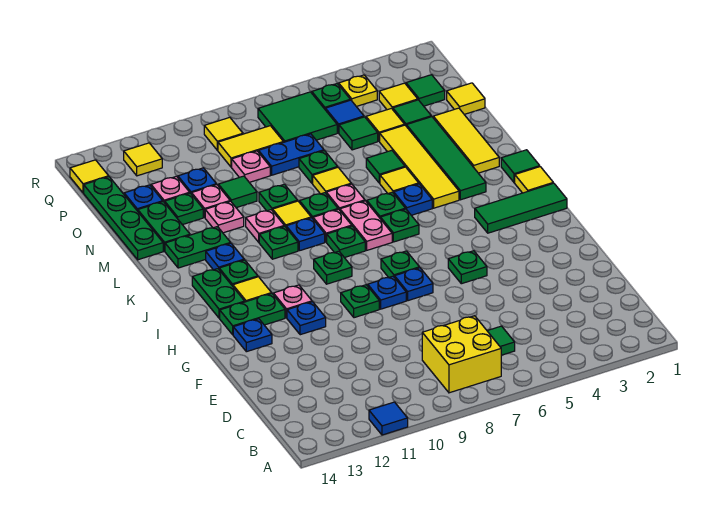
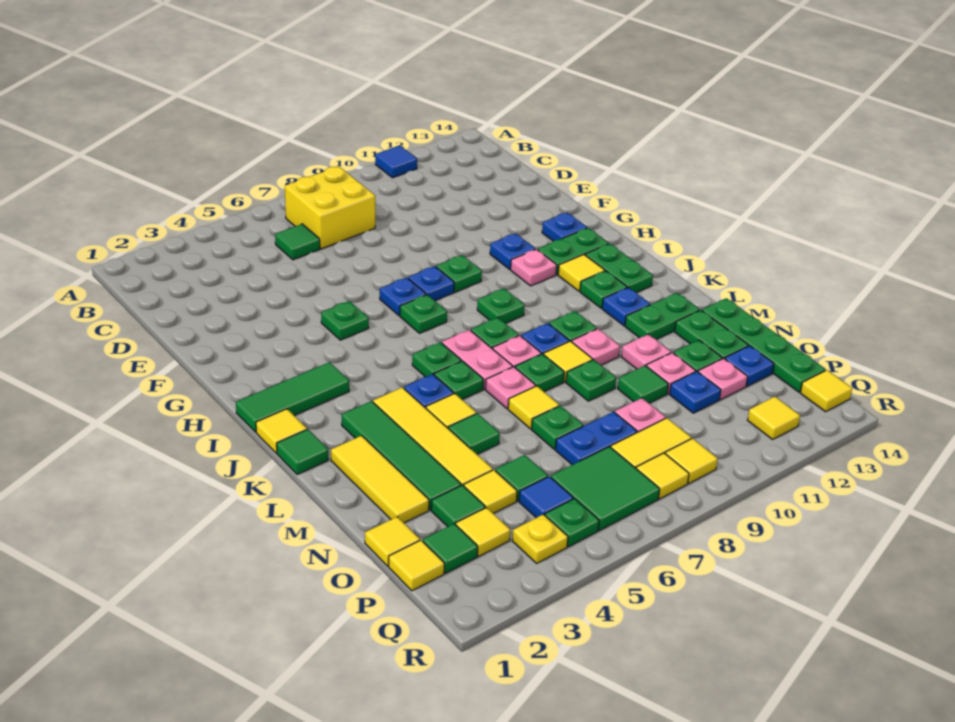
none -> yellow 1x1 tile [389,540,444,591]
none -> yellow 1x1 tile [636,453,689,499]

